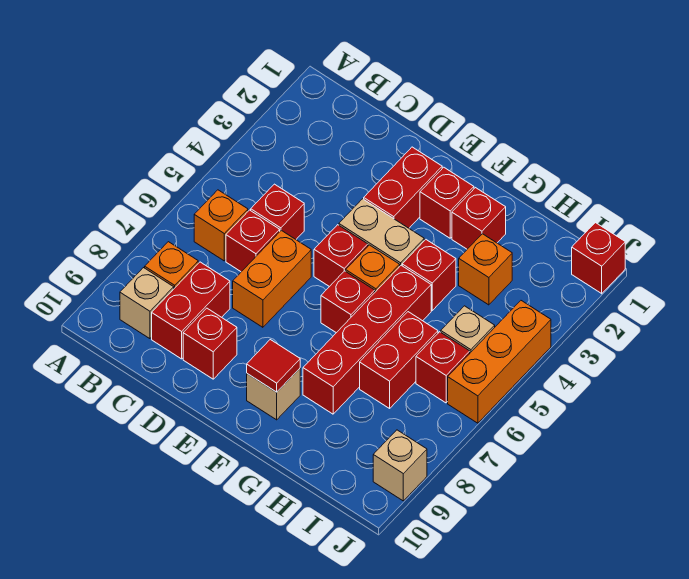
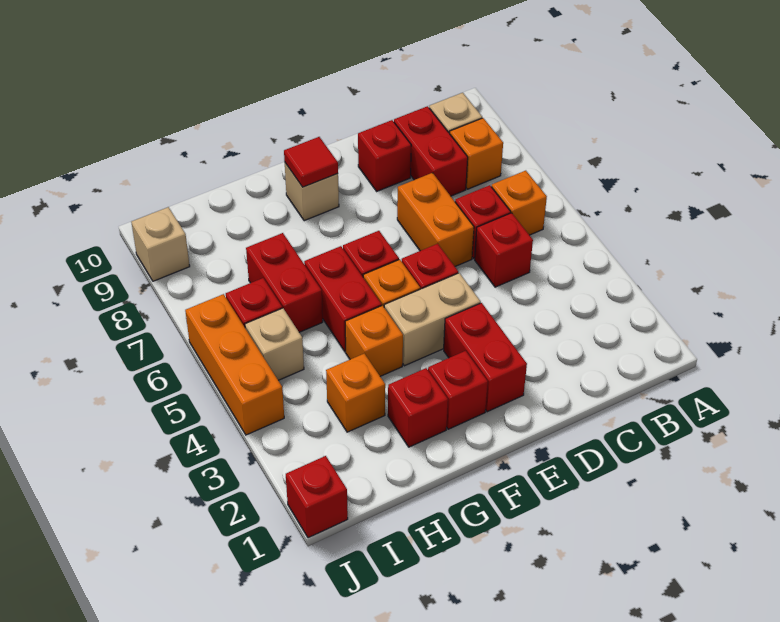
red 1x1 brick [402,240,456,310] -> orange 1x1 brick [345,306,403,376]
red 1x4 brick [303,265,431,414] -> red 1x2 brick [304,246,382,352]

